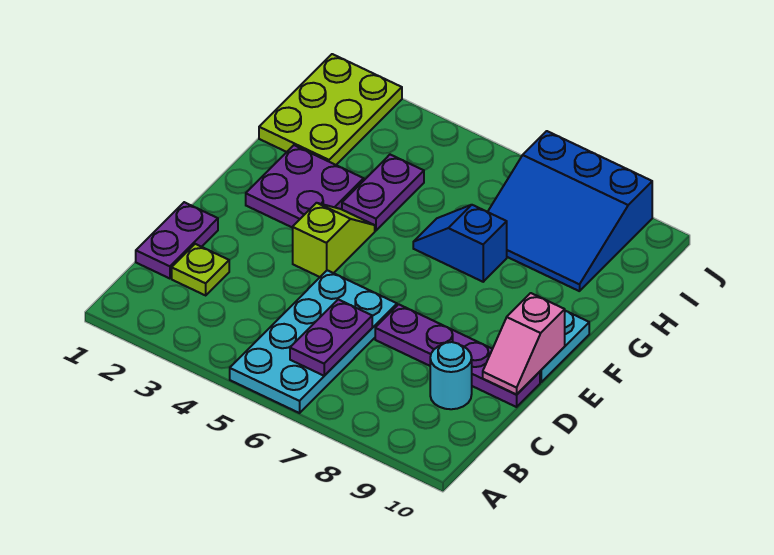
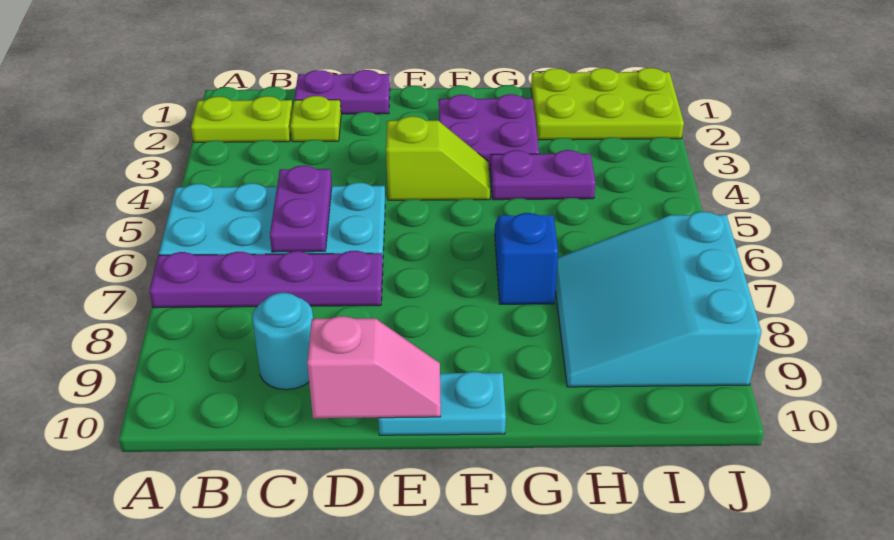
none -> lime 1x2 plate [191,96,293,142]
purple 1x2 plate [290,299,372,376] -> purple 1x2 plate turned to [270,165,332,252]
purple 1x4 plate [375,304,540,407] -> purple 1x4 plate turned to [149,251,383,308]
pink 1x2 slope [483,293,565,394] -> pink 1x2 slope turned to [307,316,441,418]
blue 3x3 slope [488,131,652,291] -> cyan 3x3 slope [555,212,761,387]

